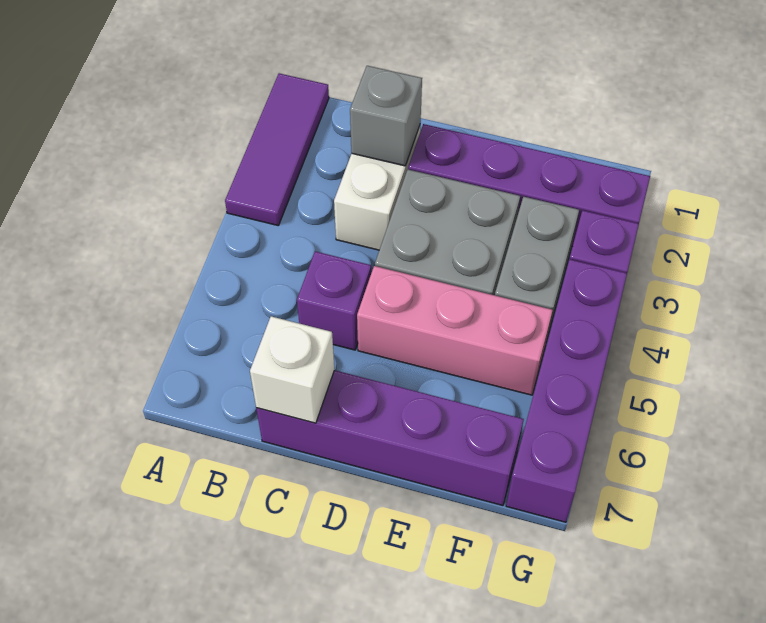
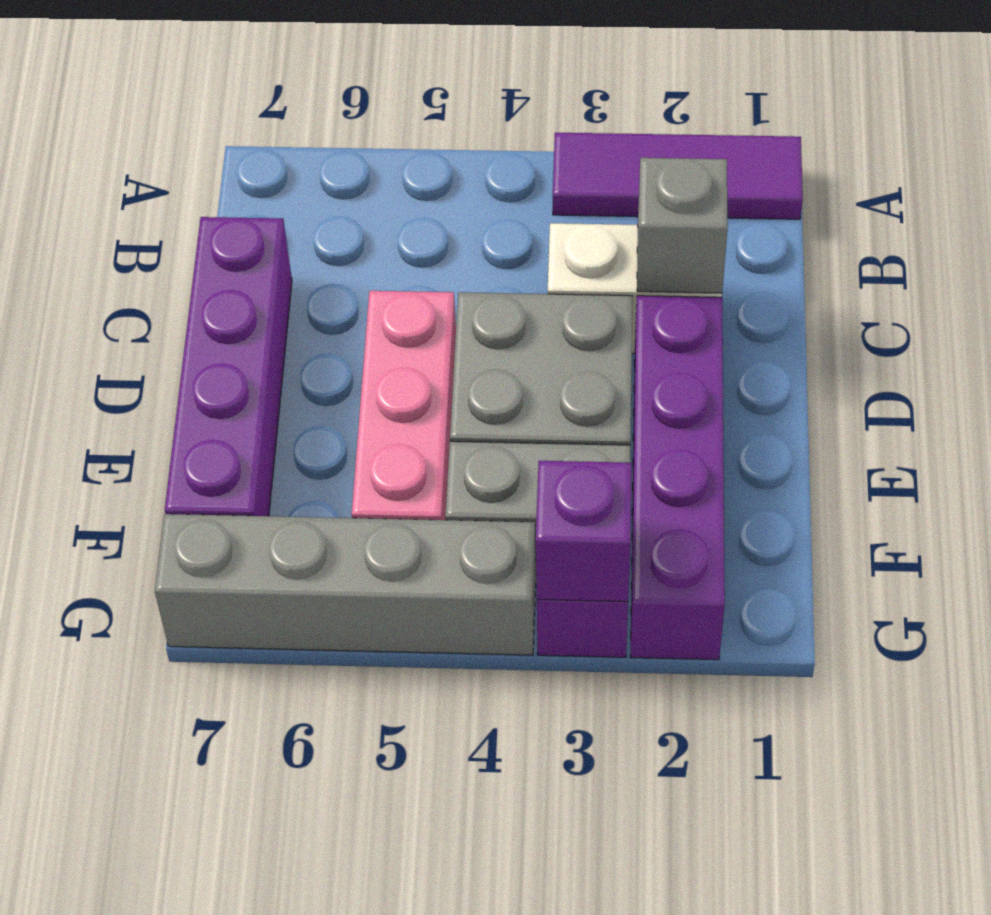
purple 1x1 brick [297,251,371,350] -> purple 1x1 brick moved to [536,461,632,602]
white 1x1 brick [250,316,334,423] -> none
purple 1x4 brick [506,259,627,522] -> grey 1x4 brick [155,514,536,655]

